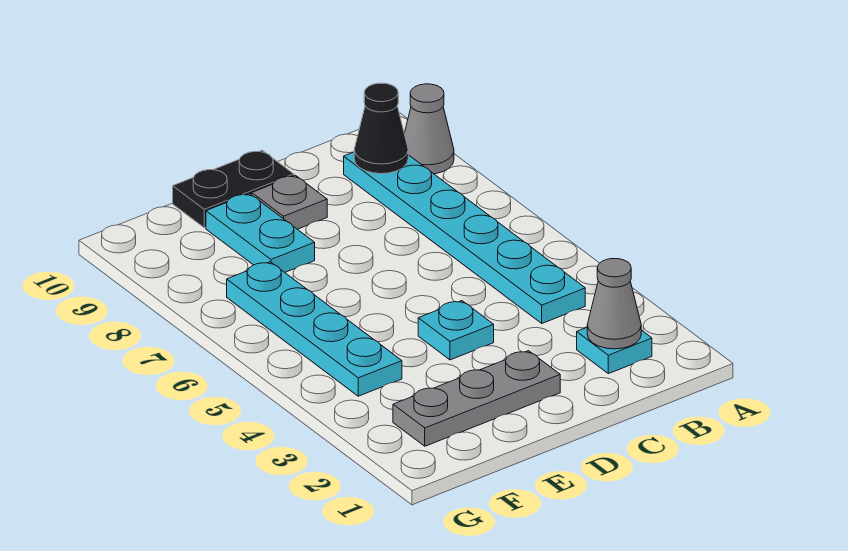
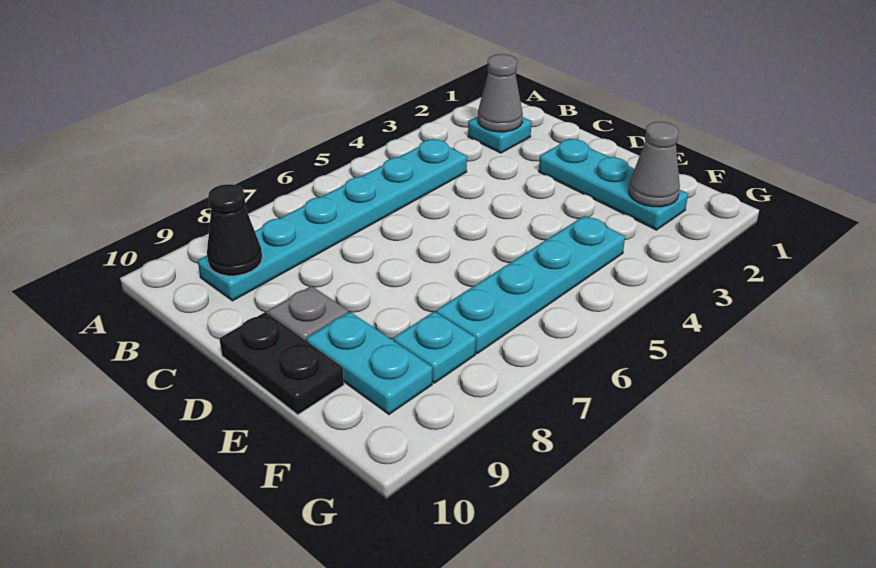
grey 1x1 cone [404,84,454,174] -> grey 1x1 cone moved to [629,122,680,207]
grey 1x3 plate [393,351,560,446] -> cyan 1x3 plate [539,139,688,230]
cyan 1x1 plate [418,301,494,360] -> cyan 1x1 plate moved to [393,311,476,383]
cyan 1x2 plate [206,194,315,272] -> cyan 1x2 plate turned to [306,312,432,414]

